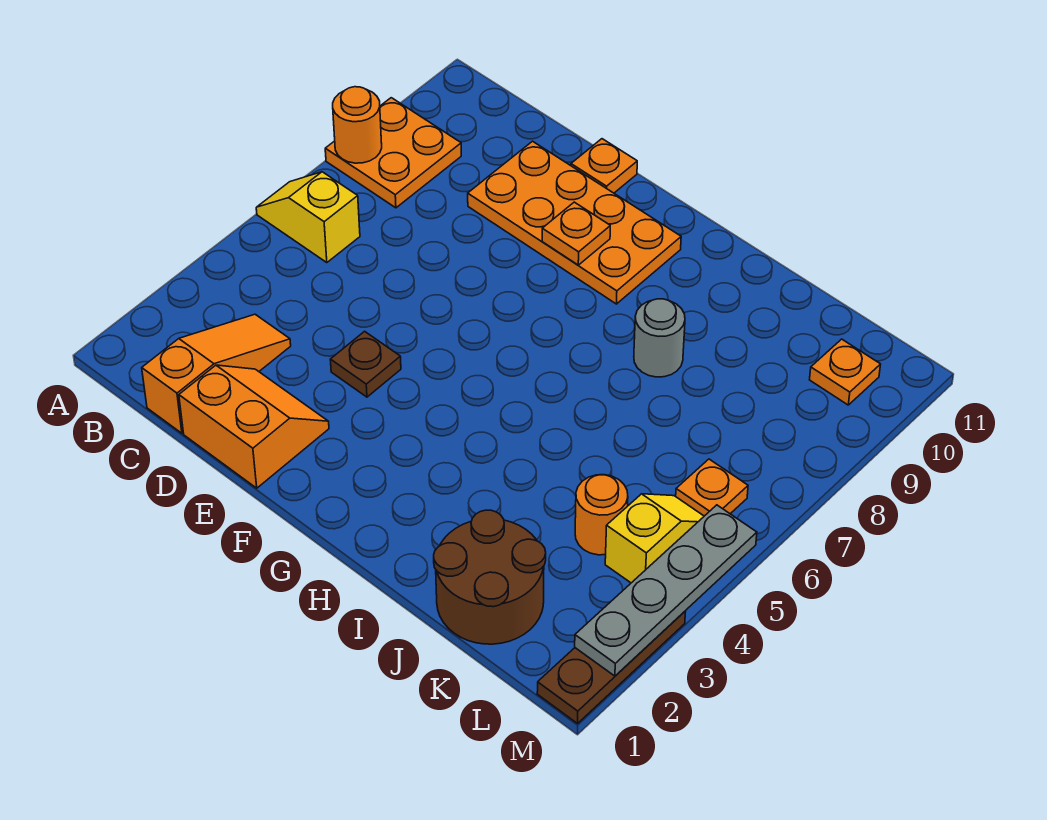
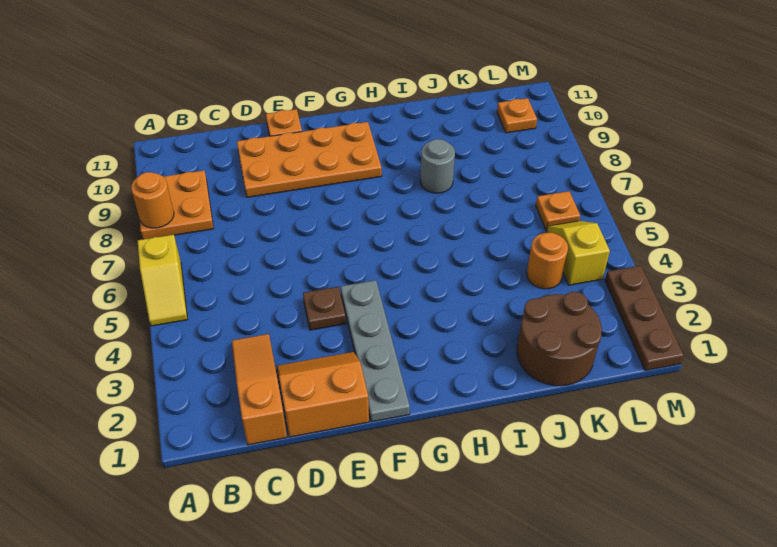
yellow 1x2 slope [256,172,360,263] -> yellow 1x2 slope turned to [138,235,188,326]
orange 1x1 plate [542,202,610,265] -> none
grey 1x4 plate [575,505,757,676] -> grey 1x4 plate moved to [341,280,410,422]

